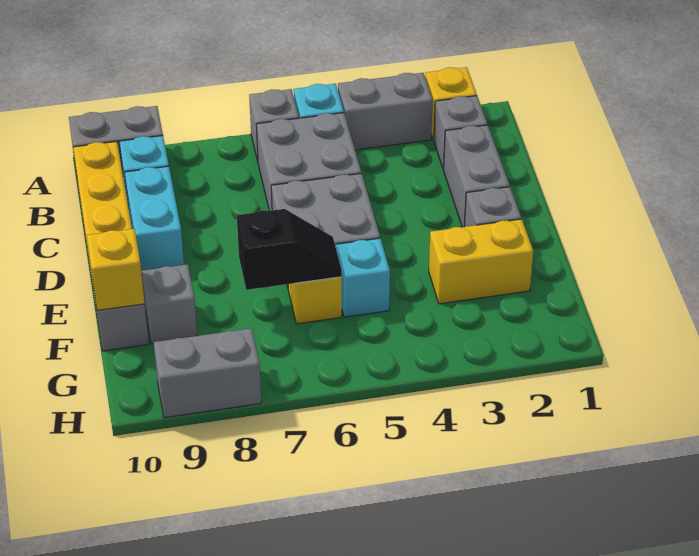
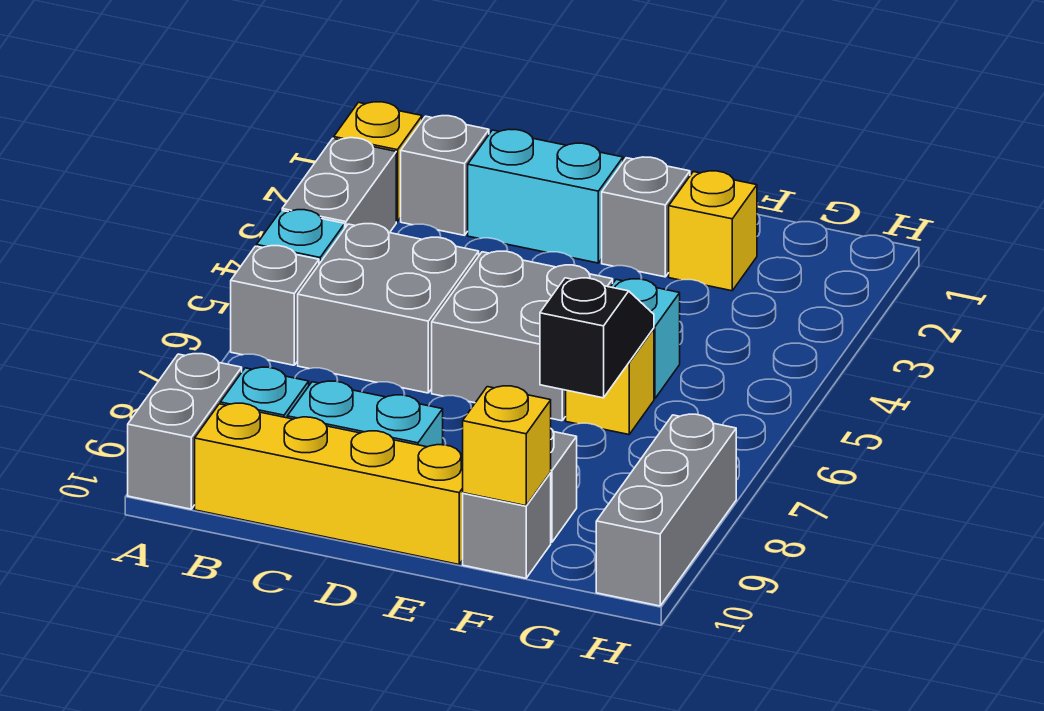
grey 1x2 brick [444,125,510,227] -> cyan 1x2 brick [468,129,623,263]
yellow 1x2 brick [429,219,533,304] -> yellow 1x1 brick [669,171,757,291]
grey 1x2 brick [154,328,261,418] -> grey 1x3 brick [596,414,736,606]

